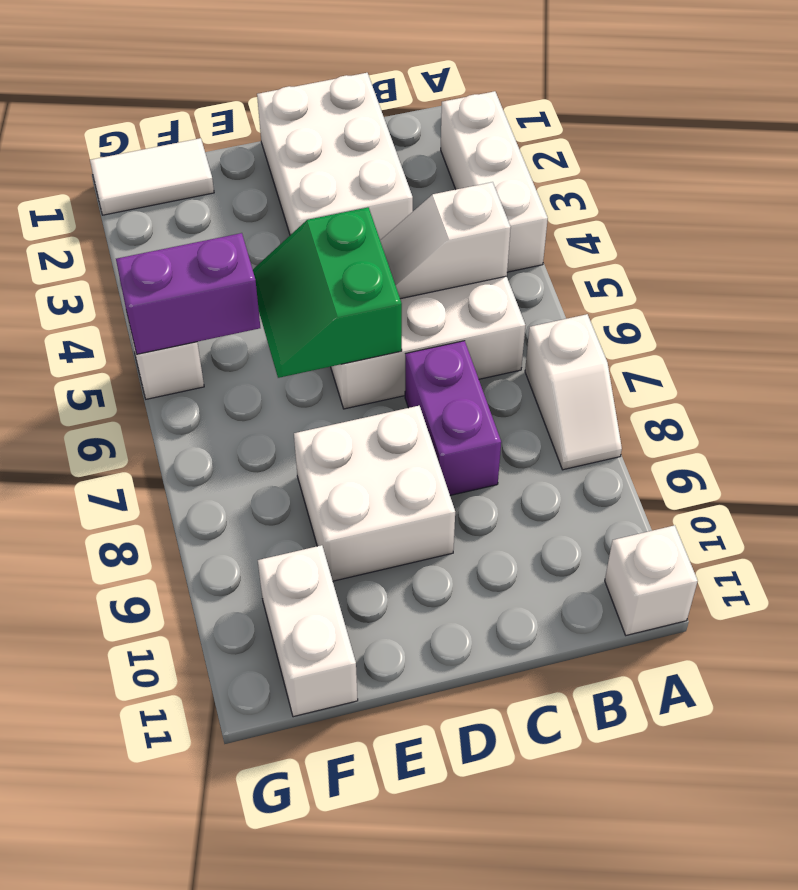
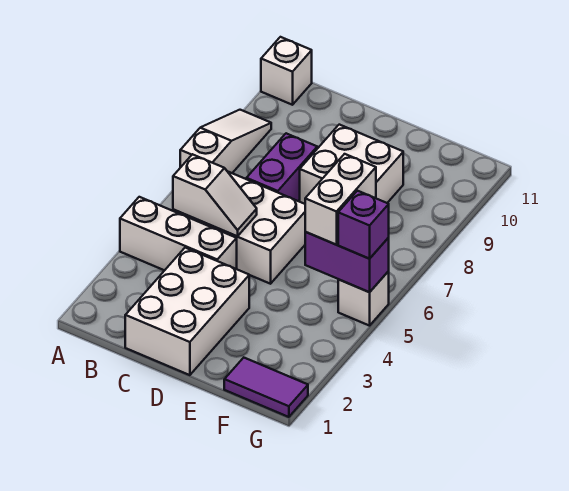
white 1x3 brick [441,91,548,272] -> white 1x3 brick turned to [120,197,237,270]
white 1x2 slope [525,314,622,470] -> white 1x3 slope [180,110,271,173]
green 2x2 slope [253,207,402,378] -> none
white 1x2 tile [90,138,214,215] -> purple 1x2 tile [224,358,308,417]
white 1x2 brick [258,545,358,717] -> white 1x2 brick moved to [305,154,376,245]
none -> purple 1x1 brick [338,191,389,259]

